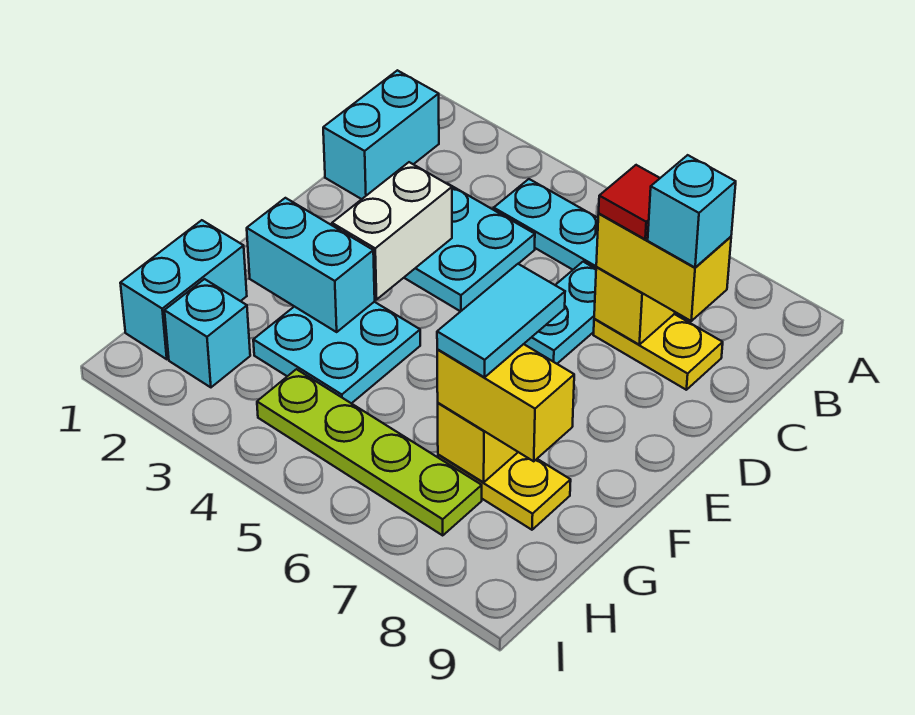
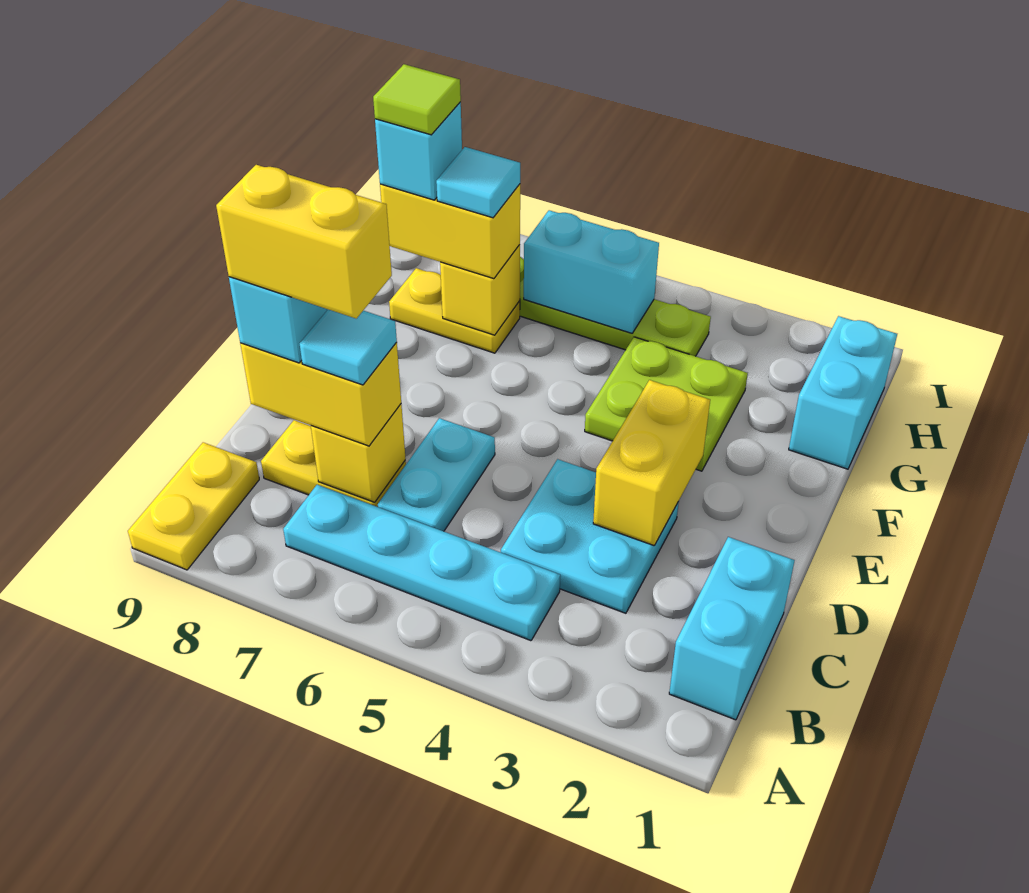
none -> yellow 1x2 plate [128,442,259,570]
red 1x1 tile [599,165,660,239] -> cyan 1x1 tile [300,310,397,385]
none -> yellow 1x2 brick [216,165,392,318]
white 1x2 brick [332,162,452,300] -> yellow 1x2 brick [593,380,710,545]
cyan 1x2 brick [247,198,375,332] -> cyan 1x2 brick moved to [524,210,659,333]
cyan 2x2 plate [253,302,420,403] -> lime 2x2 plate [585,337,748,471]
cyan 1x2 tile [437,264,565,377] -> cyan 1x1 tile [436,147,520,218]
none -> lime 1x1 tile [373,64,461,135]
cyan 1x1 brick [164,279,250,387] -> cyan 1x1 brick moved to [375,102,462,200]

